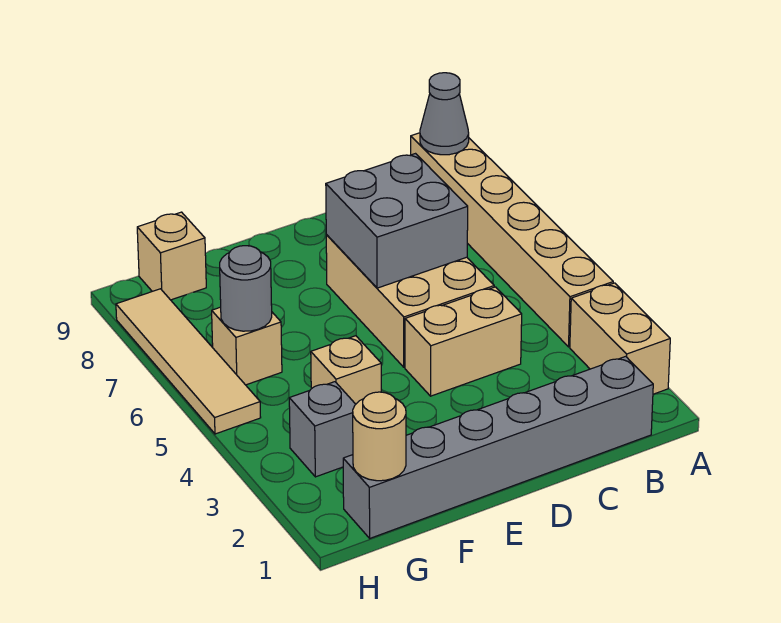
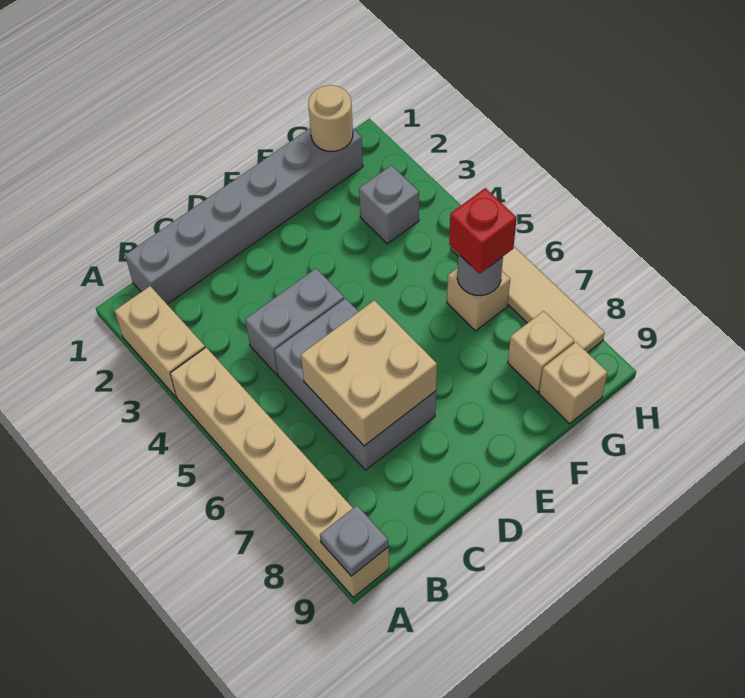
grey 1x1 cone [420,73,469,155] -> grey 1x1 plate [320,506,388,576]
tan 1x2 brick [405,287,522,396] -> grey 1x2 brick [245,269,344,375]
tan 2x3 brick [326,235,494,367] -> grey 2x3 brick [274,298,436,470]
grey 2x2 brick [326,154,468,288] -> tan 2x2 brick [301,300,437,446]
tan 1x1 brick [311,336,381,404] -> tan 1x1 brick moved to [508,311,574,392]
none -> red 1x1 brick [449,188,517,274]

